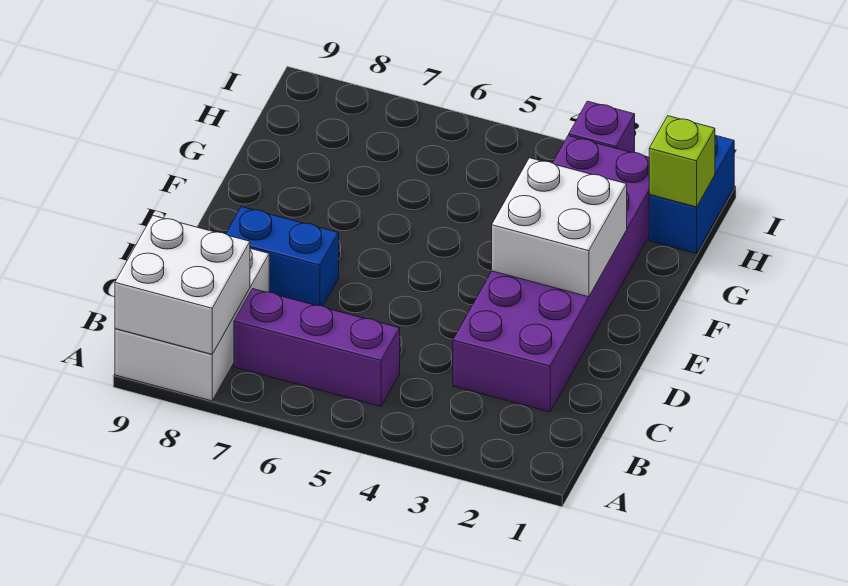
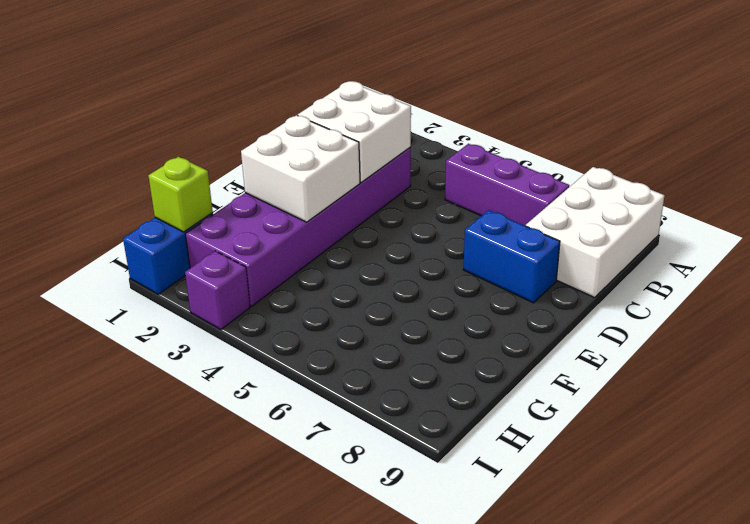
white 2x2 brick [115,216,250,354] -> white 2x2 brick moved to [298,81,411,183]

